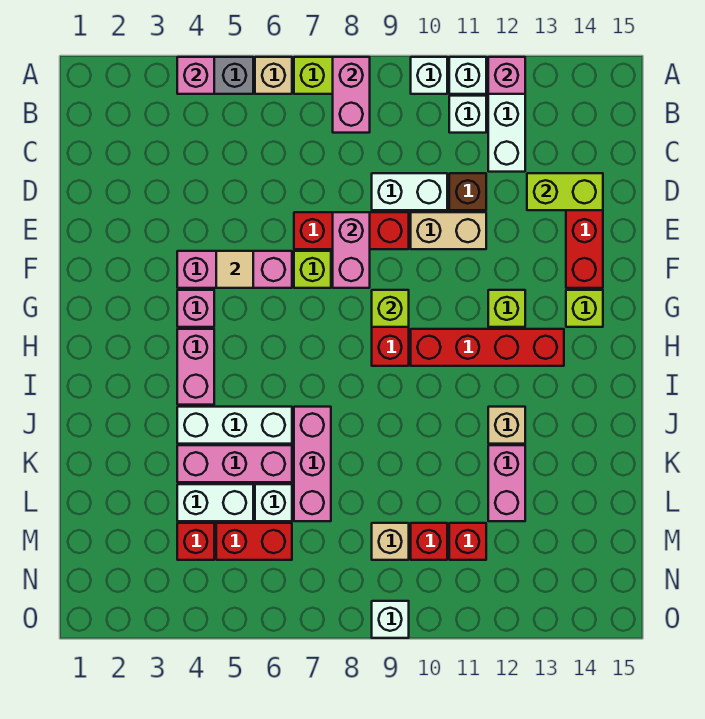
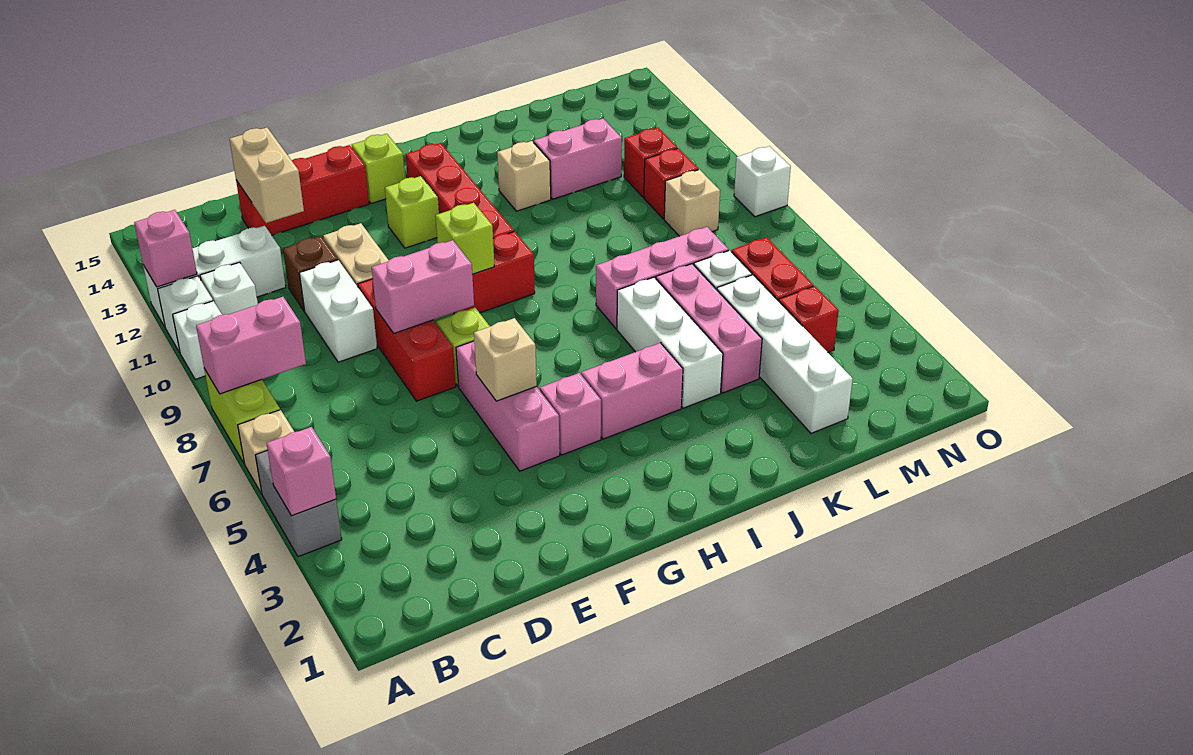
lime 1x2 brick [527,173,603,210] -> tan 1x2 brick [230,128,304,223]
tan 1x1 tile [216,251,253,288] -> tan 1x1 brick [474,318,537,401]
white 1x2 brick [177,484,253,521] -> white 1x4 brick [717,275,853,433]

